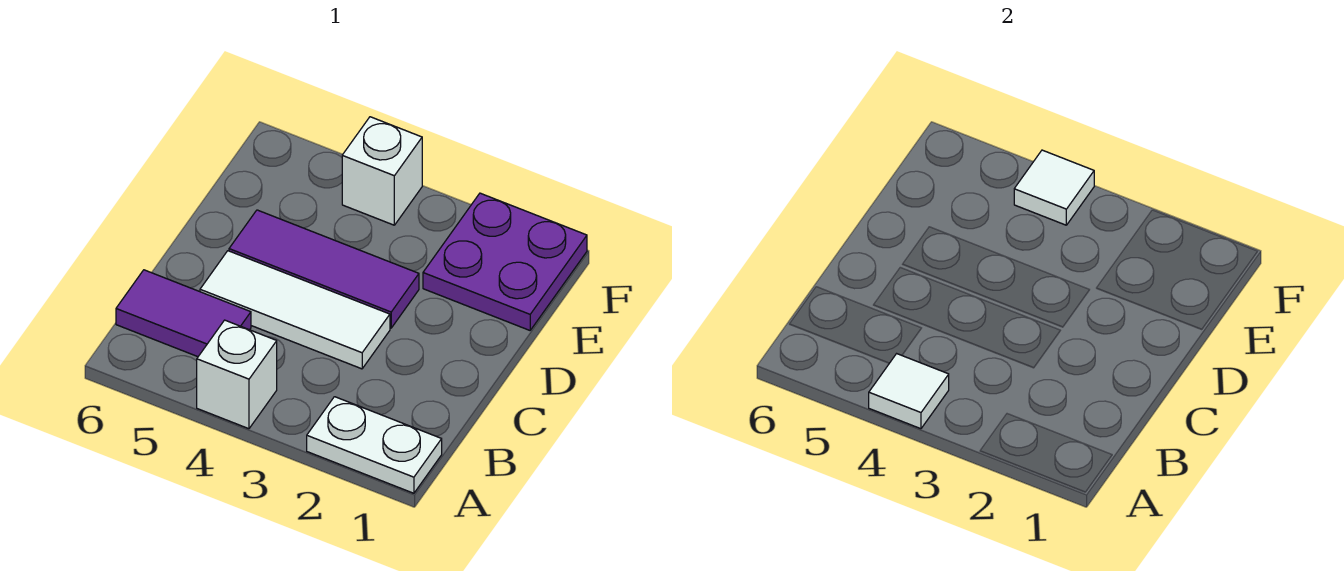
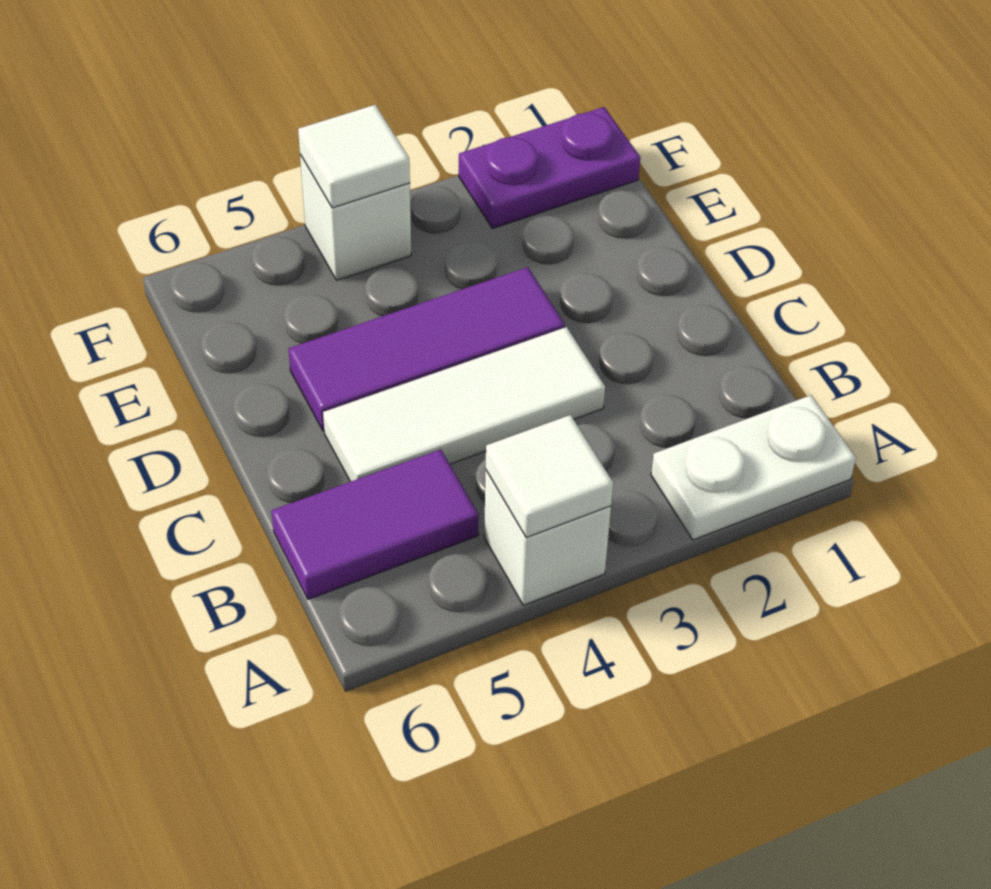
purple 2x2 plate [423,193,587,330] -> purple 1x2 plate [459,107,640,229]

